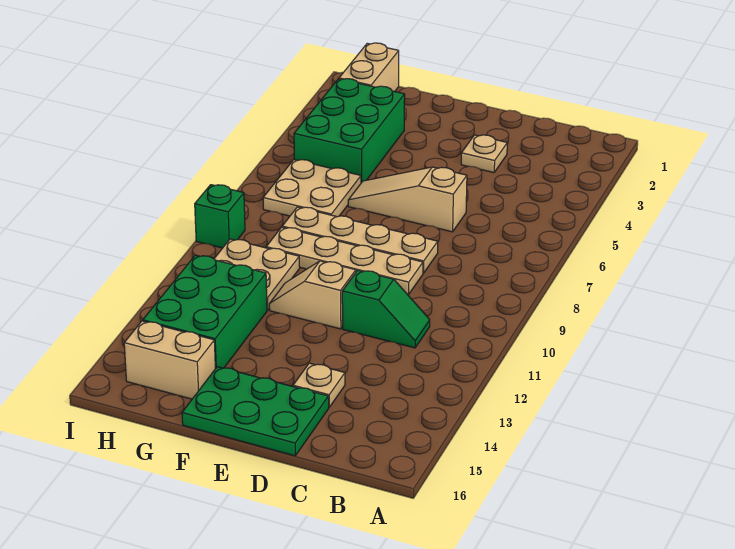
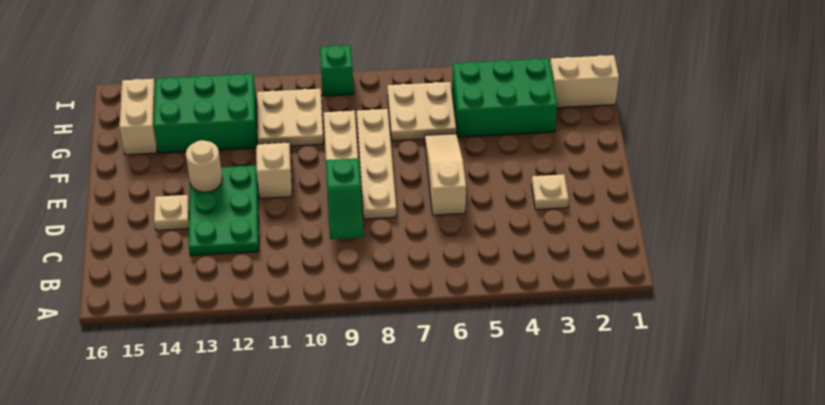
green 1x2 slope [342,270,430,348] -> green 1x2 slope moved to [326,158,364,239]
green 2x3 plate [182,367,329,456] -> green 2x3 plate moved to [189,165,259,256]
none -> tan 1x1 round brick [186,140,222,192]

